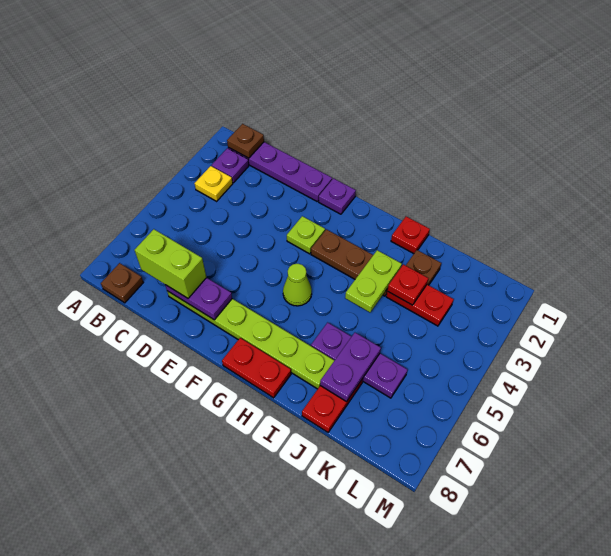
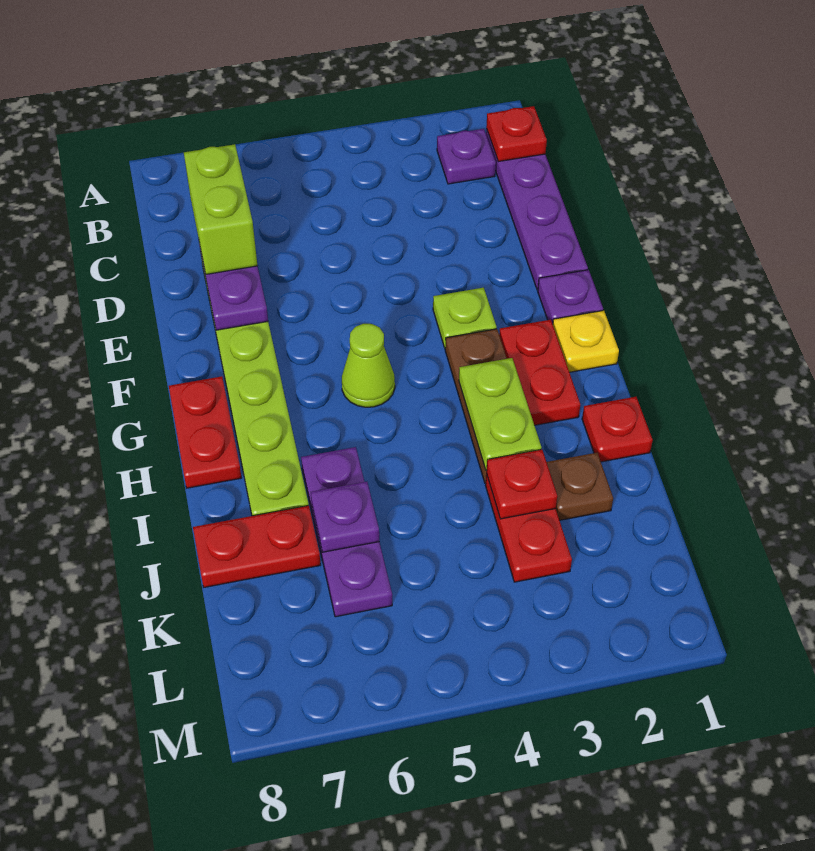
brown 1x1 plate [227,124,264,158] -> red 1x1 plate [486,106,547,162]
yellow 1x1 plate [195,166,233,201] -> yellow 1x1 plate moved to [553,310,619,372]
brown 1x1 plate [101,263,143,303] -> none
none -> red 1x2 plate [499,320,580,425]
lime 1x2 plate [345,250,402,312] -> lime 1x2 plate turned to [459,358,541,470]
purple 1x2 plate [320,333,381,402] -> purple 1x1 plate [311,482,379,552]

